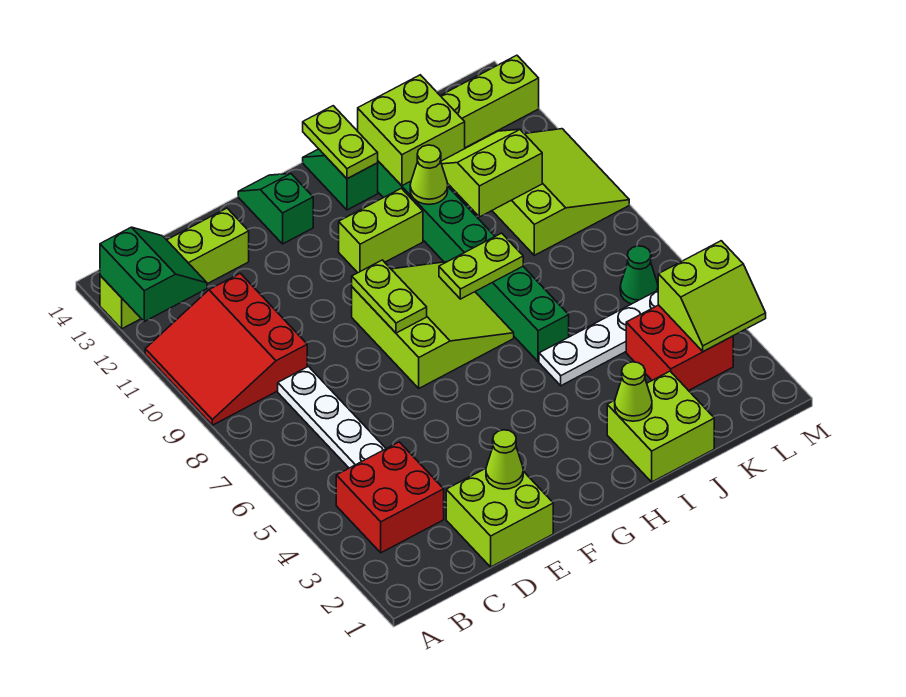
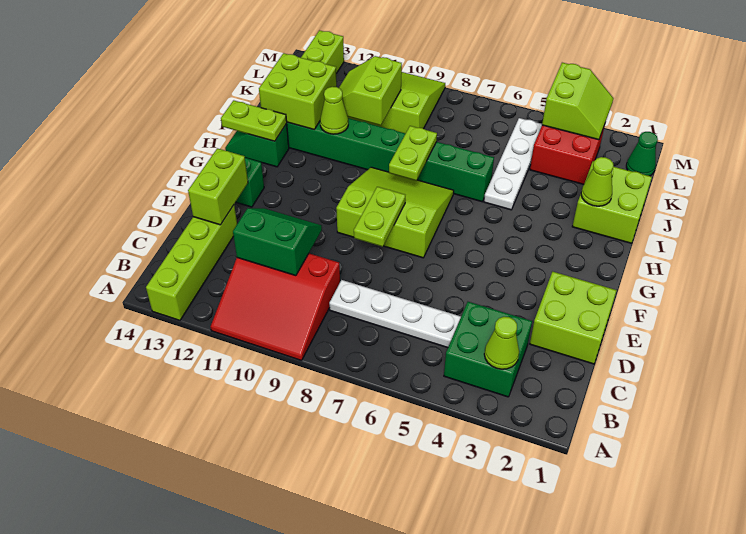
green 2x2 slope [100,227,207,322] -> green 2x2 slope moved to [233,208,322,276]
red 2x2 brick [336,442,444,553] -> green 2x2 brick [444,302,532,397]
lime 1x1 cone [486,430,523,489] -> lime 1x1 cone moved to [484,317,519,369]
lime 1x2 plate [352,260,427,333] -> lime 1x2 plate turned to [354,187,405,247]
lime 1x2 brick [339,188,423,273] -> lime 1x2 brick moved to [188,148,248,225]
green 1x1 cone [620,246,658,304] -> green 1x1 cone moved to [626,132,658,176]

